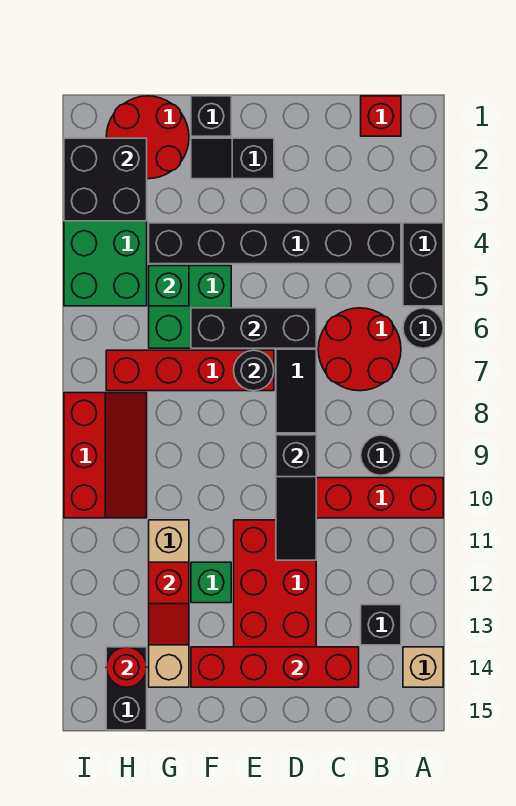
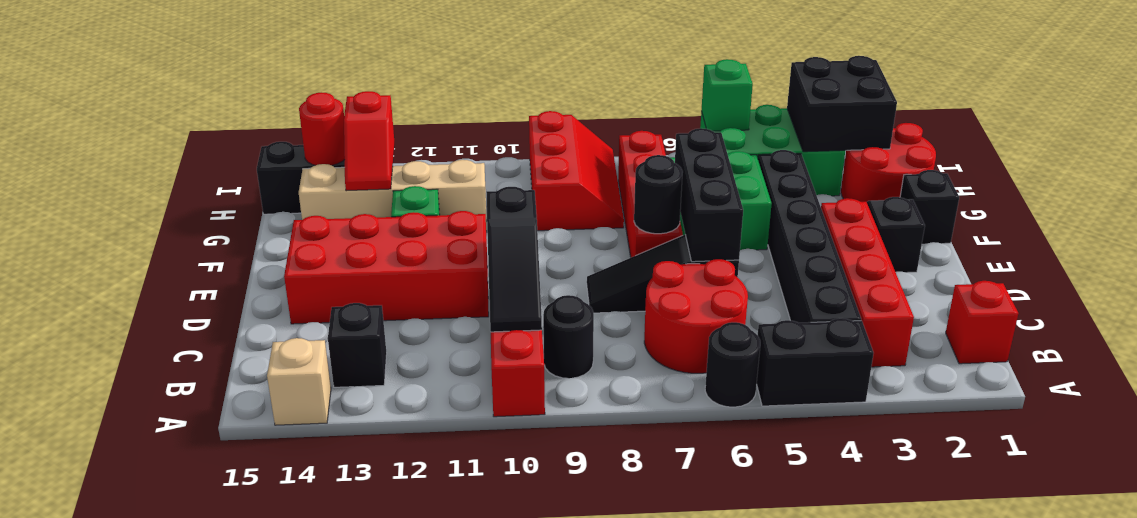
red 1x4 brick [191,647,359,687] -> red 1x4 brick moved to [821,198,914,367]
black 1x3 slope [276,435,316,560] -> black 1x3 slope turned to [486,187,542,332]
green 1x1 brick [149,266,189,306] -> green 1x1 brick moved to [702,59,753,131]
red 1x2 slope [149,562,189,645] -> red 1x2 slope turned to [344,91,394,191]
red 2x3 slope [64,393,147,518] -> red 2x3 slope turned to [529,111,624,231]

